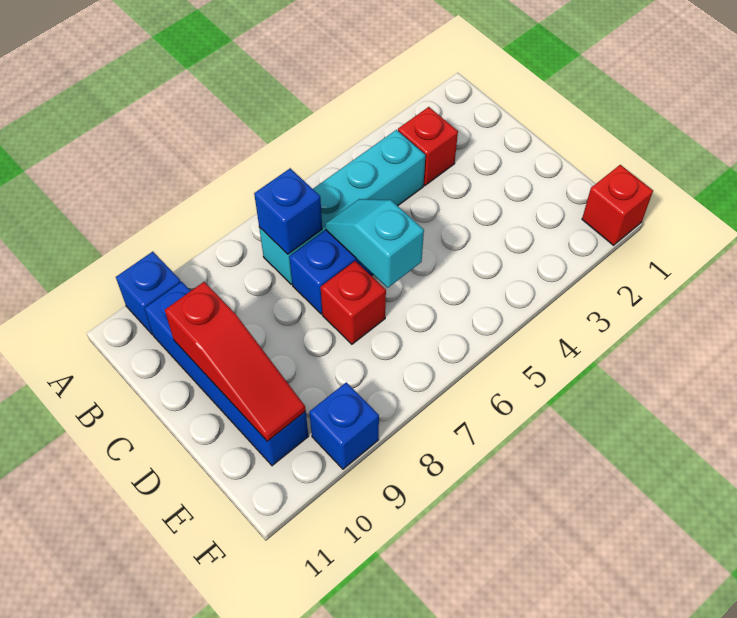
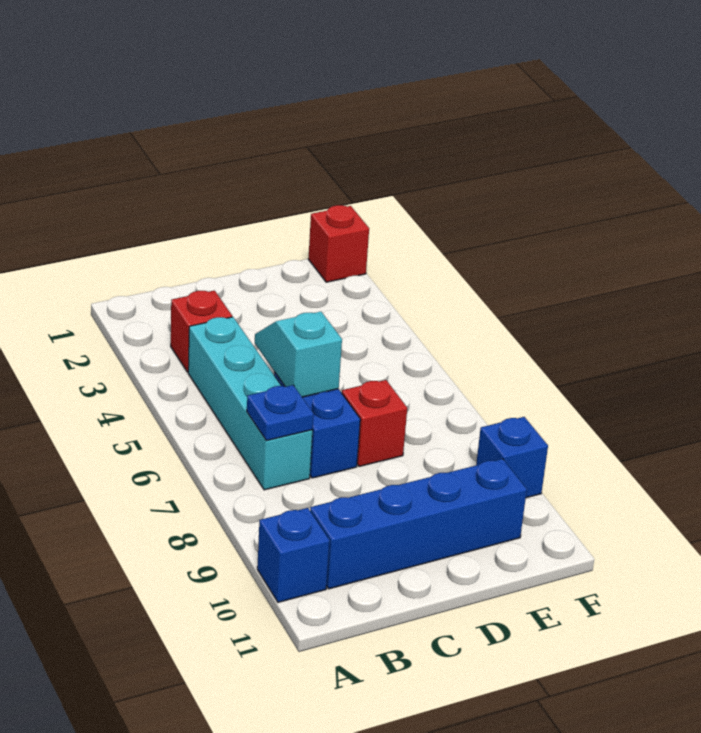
blue 1x1 brick [254,168,322,254] -> blue 1x1 plate [247,385,313,441]
cyan 1x2 slope [325,199,424,288] -> cyan 1x2 slope turned to [255,312,342,397]
red 1x3 slope [165,282,306,441] -> none

